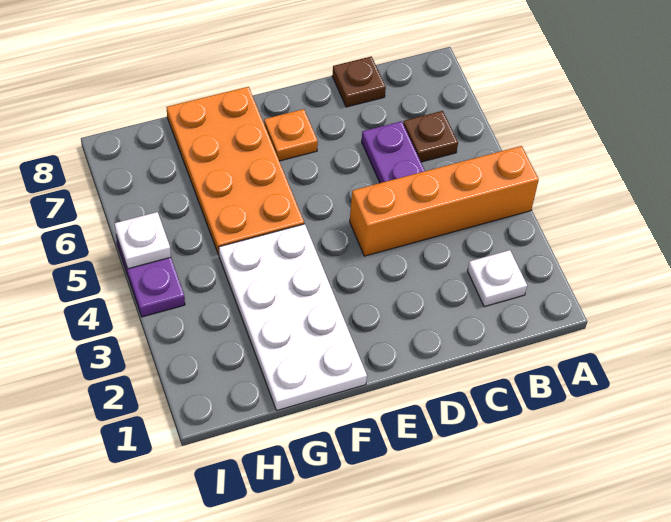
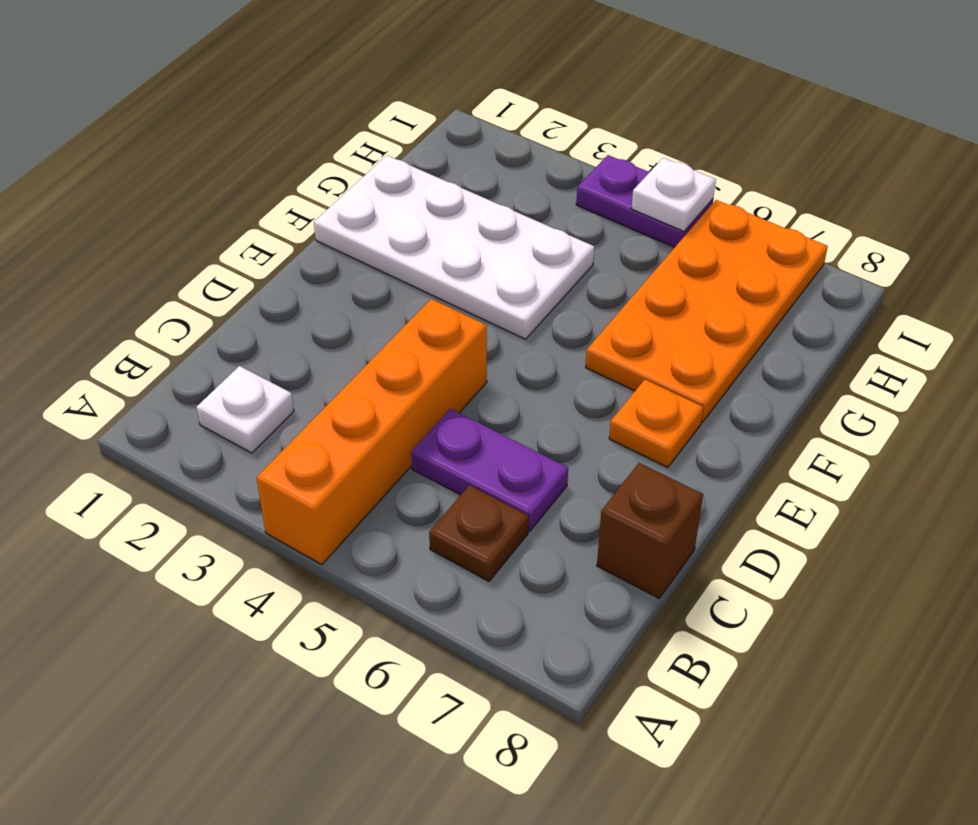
brown 1x1 plate [332,56,386,107] -> brown 1x1 brick [597,463,703,598]
orange 2x4 plate [167,87,304,255] -> orange 2x4 plate turned to [586,200,828,422]

